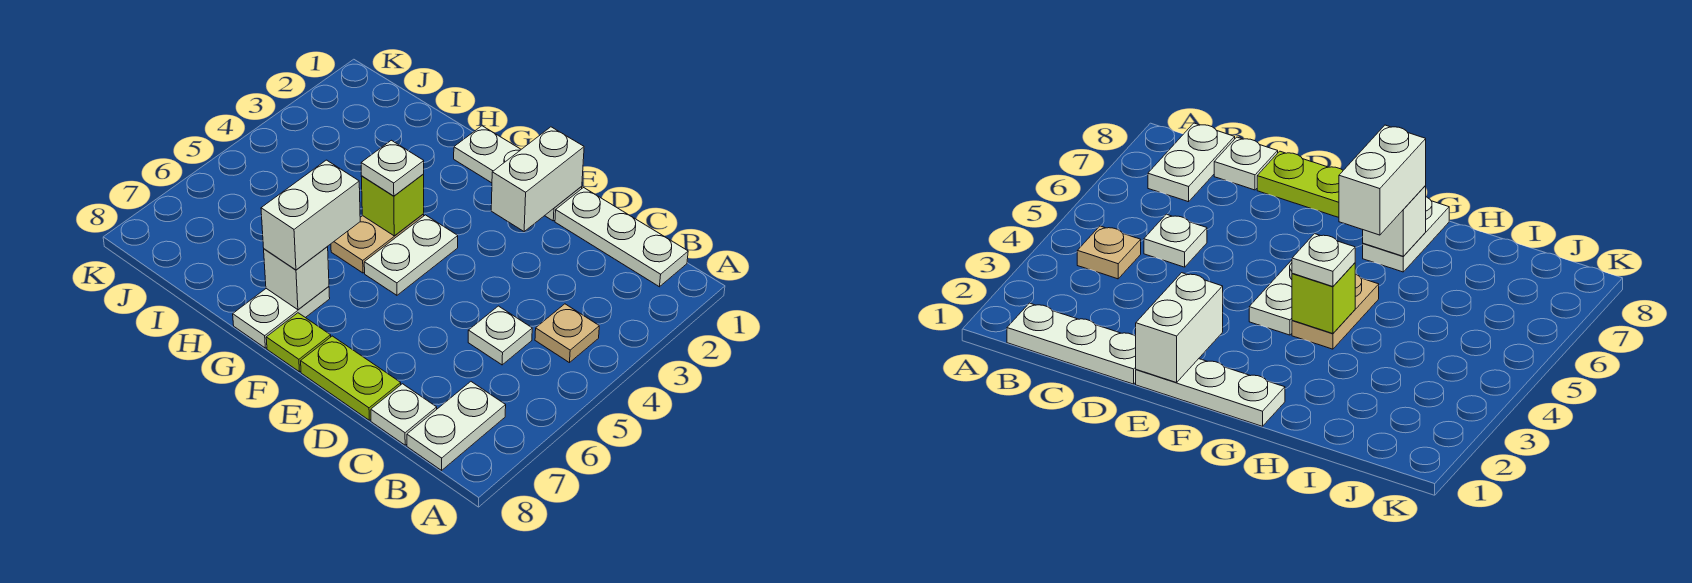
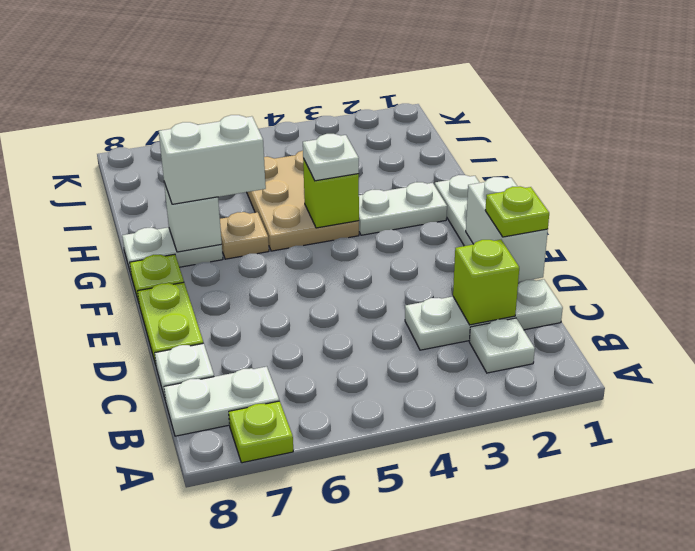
none -> lime 1x1 plate [229,401,293,463]
white 1x3 plate [555,188,688,287] -> white 1x3 plate turned to [405,279,563,350]
tan 1x1 plate [535,304,599,363] -> tan 1x1 plate moved to [220,212,269,259]
none -> lime 1x1 brick [453,240,519,325]
white 1x1 plate [468,306,532,365] -> white 1x1 plate moved to [469,318,535,373]
none -> lime 1x1 plate [485,186,549,237]
white 1x2 brick [491,127,584,231] -> white 1x2 brick turned to [466,177,548,282]
white 1x2 plate [364,215,458,295] -> white 1x2 plate moved to [359,182,447,235]
tan 1x2 plate [331,214,424,273] -> tan 2x3 plate [247,151,359,251]

